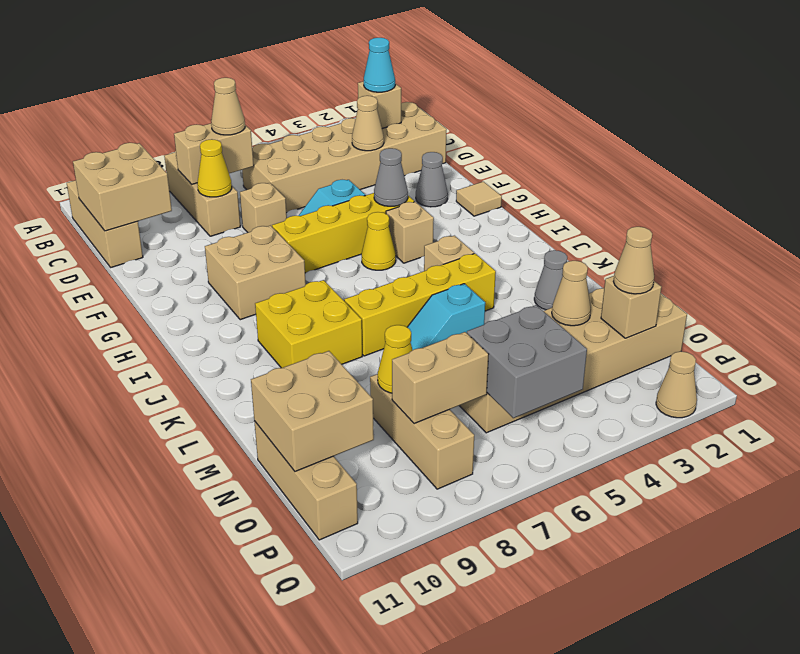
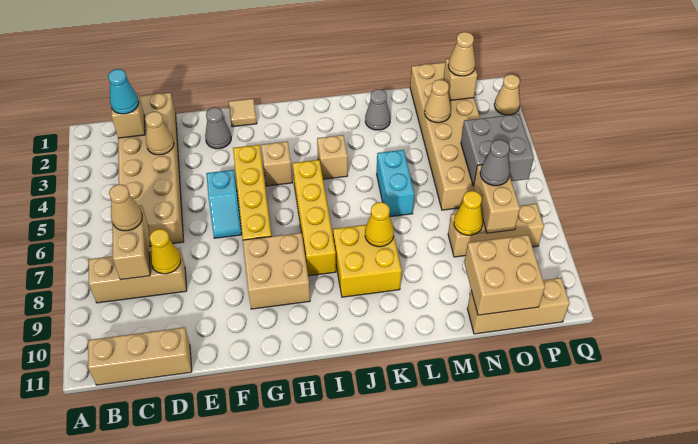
tan 2x2 brick [73,143,172,231] -> none
tan 1x1 brick [240,183,287,232] -> none
grey 1x1 cone [374,148,408,206] -> grey 1x1 cone moved to [480,140,510,186]
yellow 1x1 cone [361,212,396,270] -> yellow 1x1 cone moved to [365,202,394,247]
yellow 1x4 brick [344,254,496,356] -> yellow 1x4 brick moved to [293,160,336,276]
cyan 1x2 slope [407,284,485,350] -> cyan 1x2 brick [377,150,414,217]

